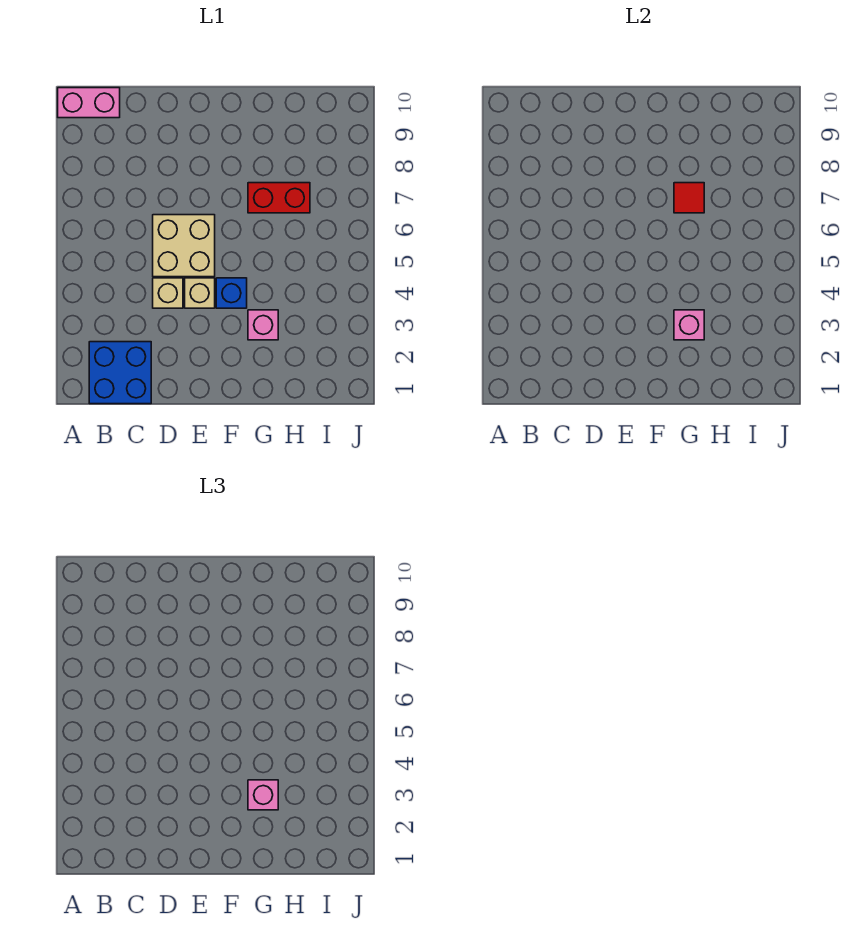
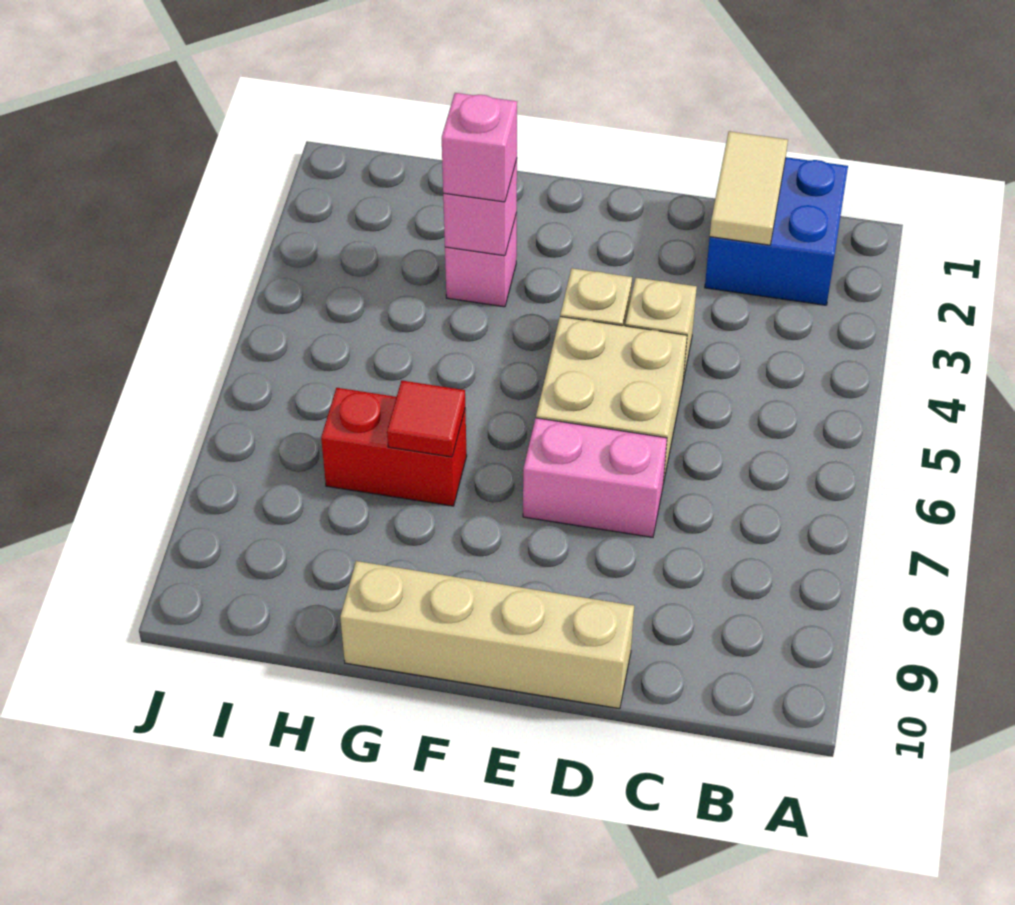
pink 1x2 brick [58,88,120,118] -> pink 1x2 brick moved to [523,418,667,537]
none -> tan 1x2 tile [710,131,788,245]
none -> tan 1x4 brick [340,561,634,709]
blue 1x1 brick [216,278,247,308] -> none

